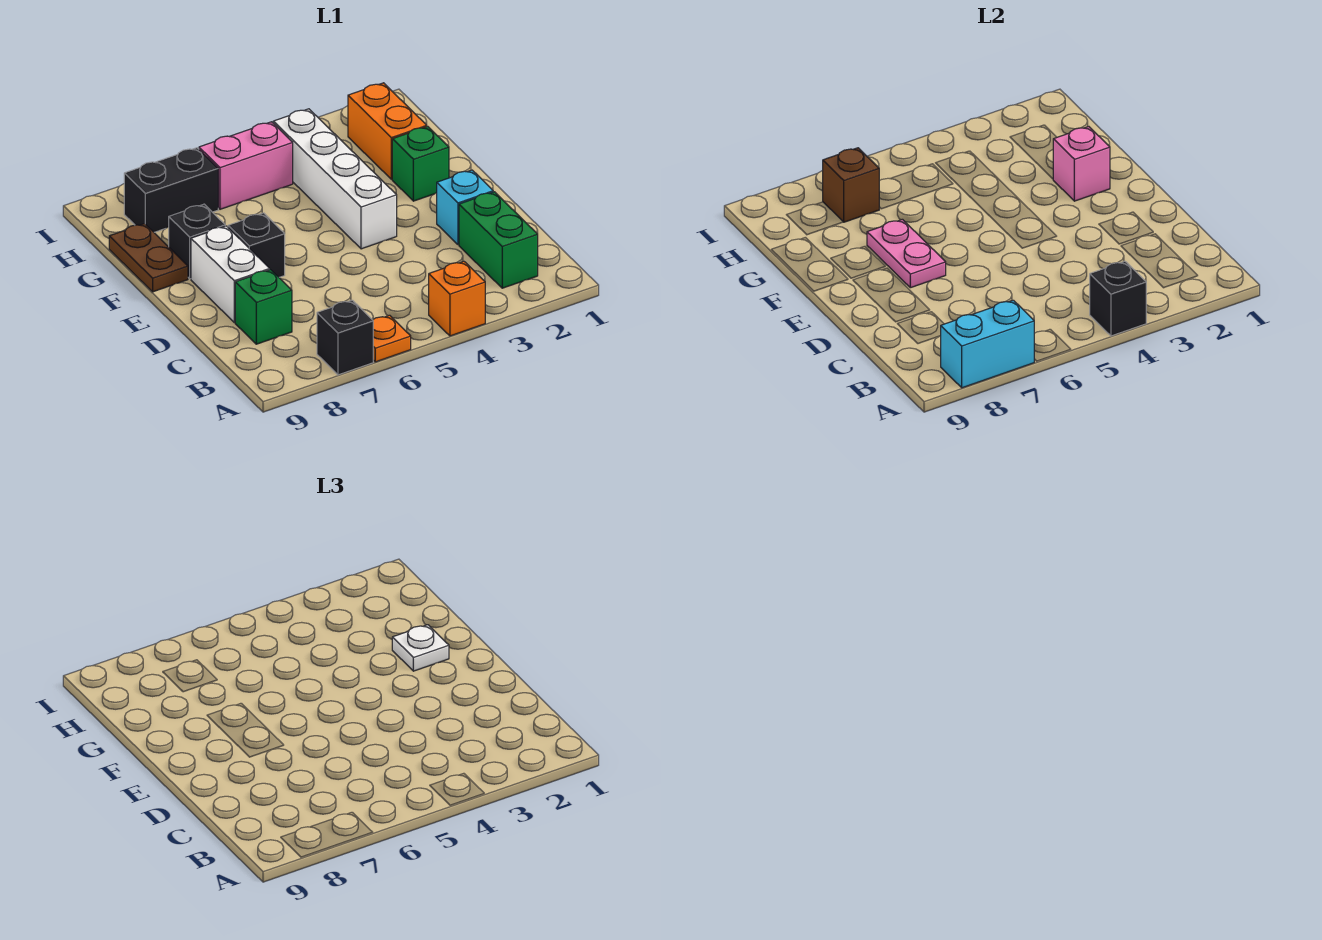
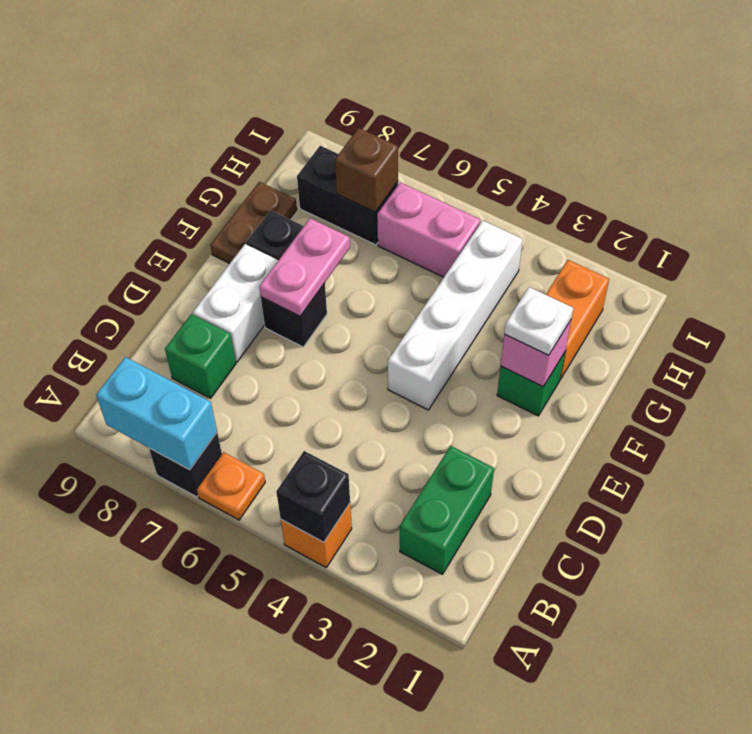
cyan 1x1 brick [437,170,493,245] -> none

